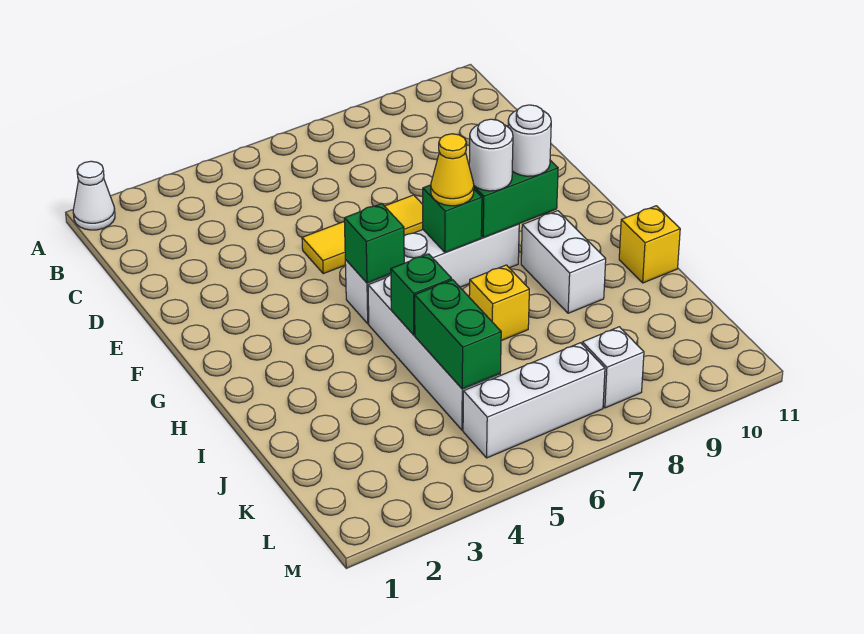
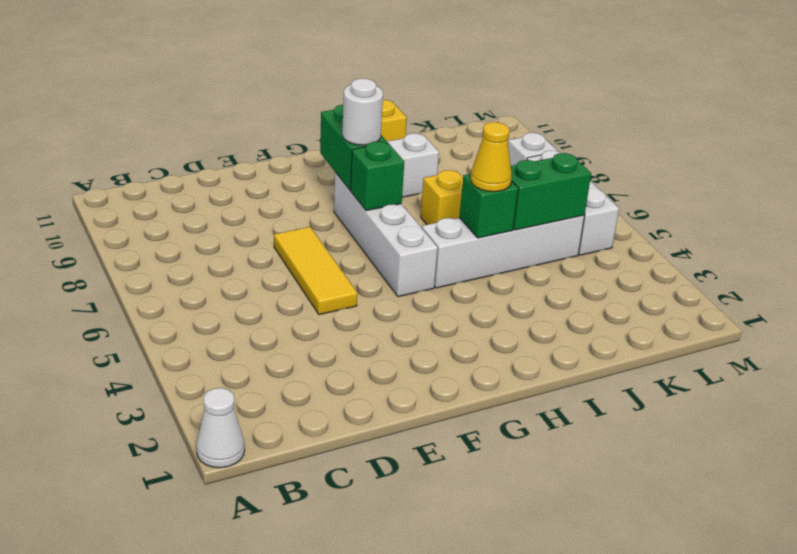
green 1x1 brick [344,203,404,283] -> none
yellow 1x1 cone [431,134,474,206] -> yellow 1x1 cone moved to [471,122,512,192]
white 1x1 round brick [508,105,551,176] -> none

